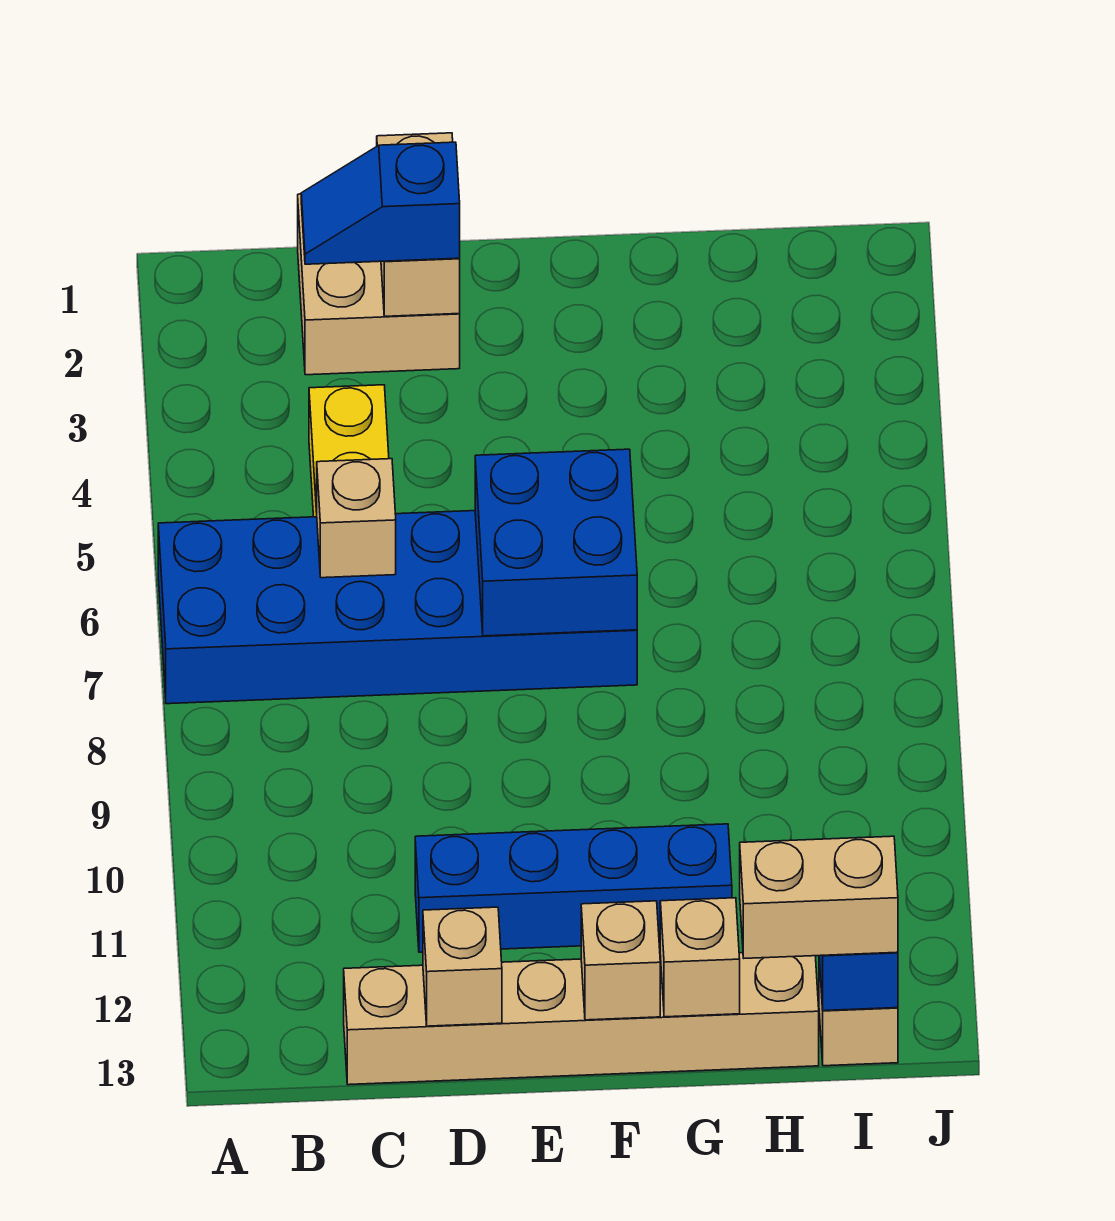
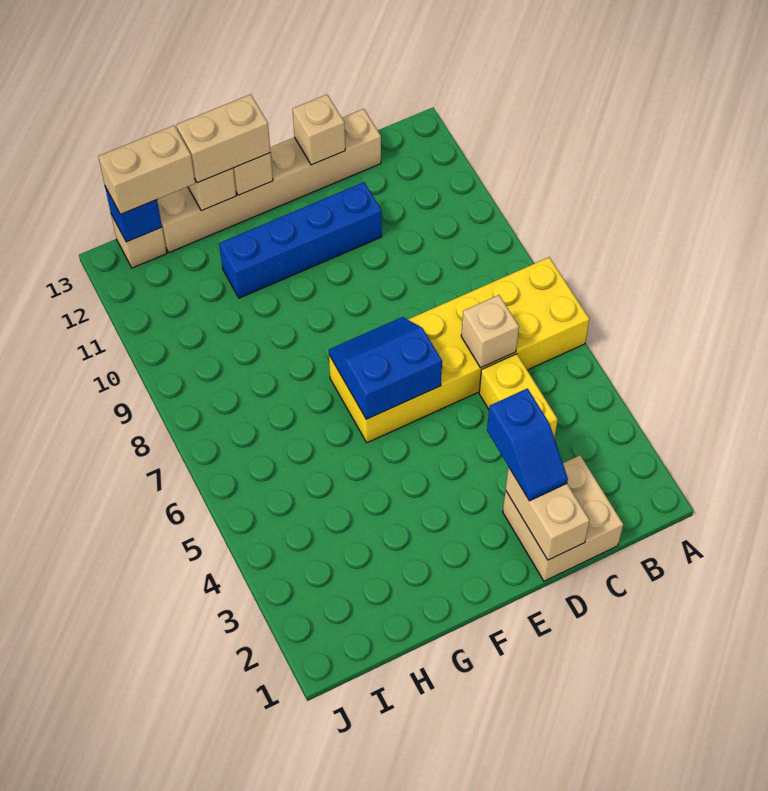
blue 2x6 brick [158,511,637,704] -> yellow 2x6 brick [329,257,590,443]
blue 1x2 slope [301,142,460,264] -> blue 1x2 slope turned to [487,388,568,501]
blue 2x2 brick [475,449,637,636] -> blue 2x2 slope [329,317,442,419]
none -> tan 1x2 brick [176,94,270,183]

